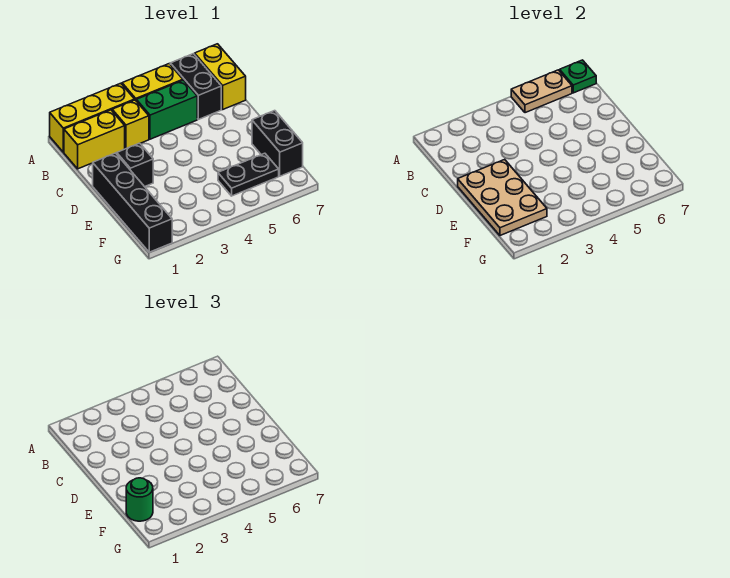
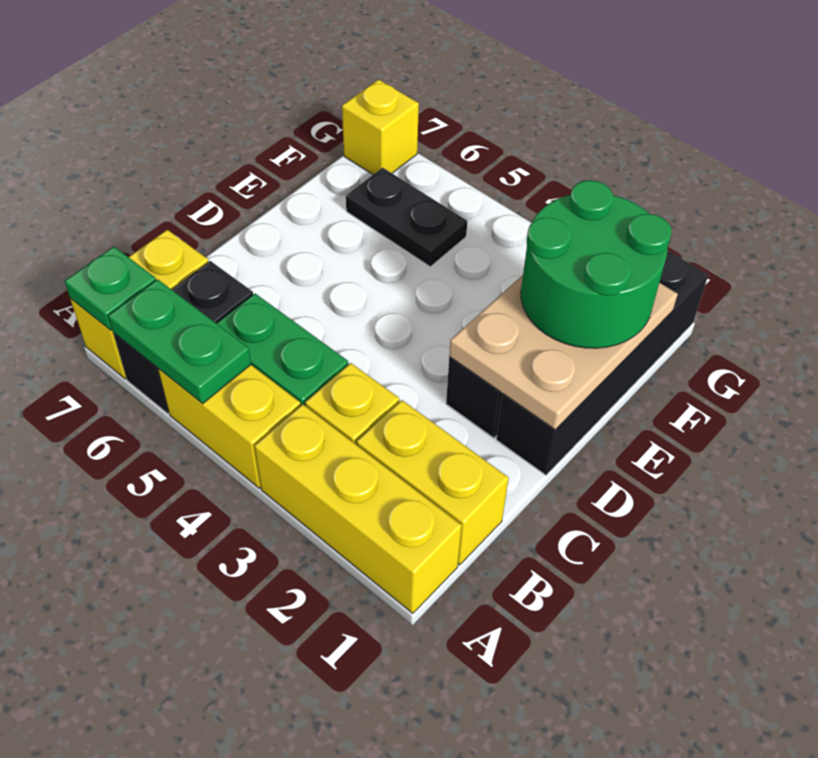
tan 1x2 plate [511,70,572,113] -> green 1x2 plate [108,279,251,404]
black 1x2 brick [252,111,303,176] -> none
green 1x1 round brick [126,478,153,521] -> green 2x2 round brick [521,180,672,348]
none -> yellow 1x1 brick [342,79,419,174]

